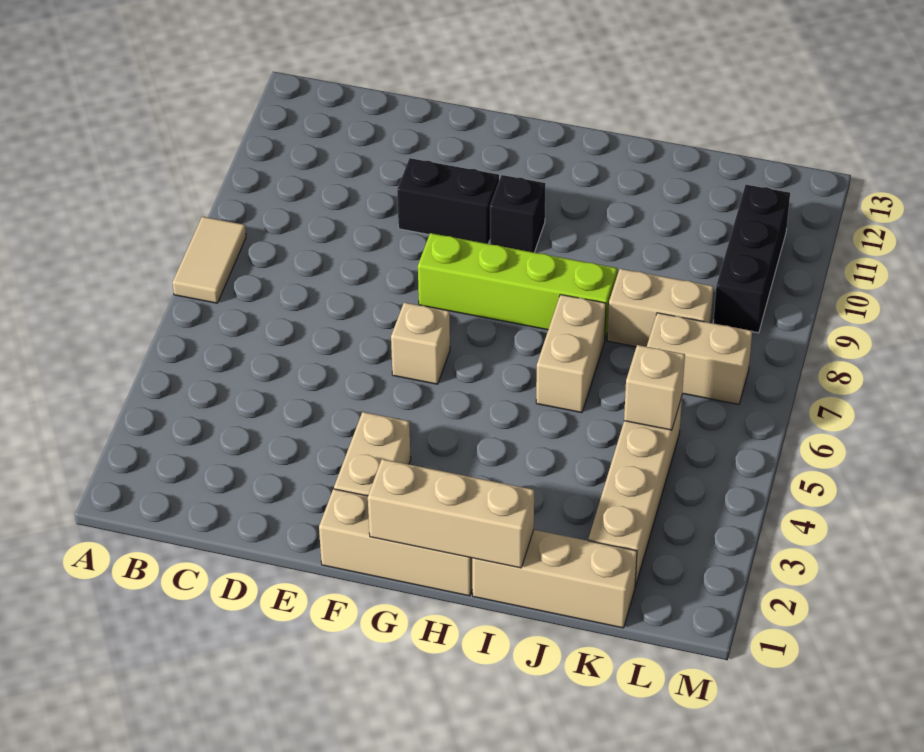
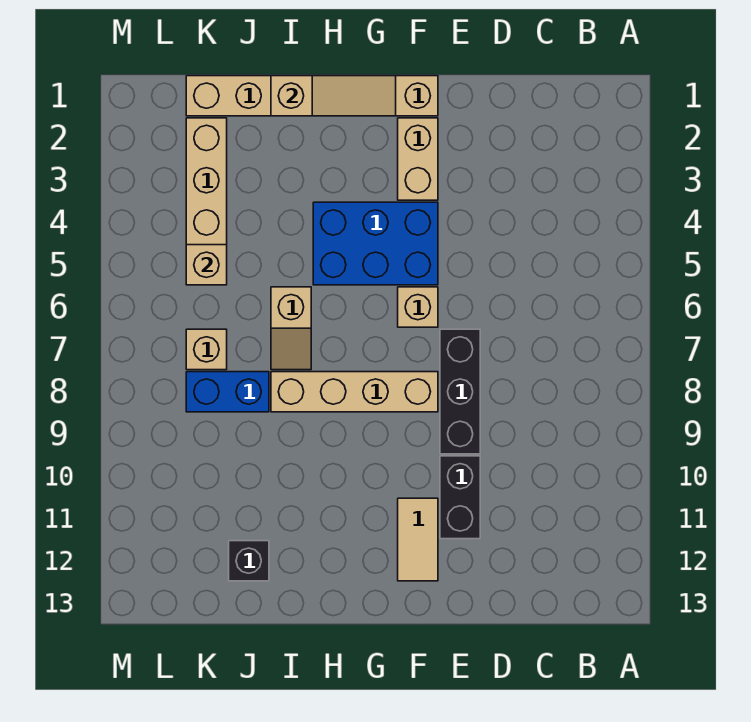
tan 1x2 tile [173,217,246,303] -> tan 1x2 tile moved to [398,498,438,581]
black 1x2 brick [397,158,499,244] -> black 1x2 brick turned to [440,456,480,539]
none -> blue 2x3 brick [313,202,438,285]
lime 1x4 brick [418,233,617,339] -> tan 1x4 brick [271,372,438,412]
tan 1x3 brick [368,459,534,568] -> tan 1x3 slope [271,76,396,116]
black 1x1 brick [490,175,545,252] -> black 1x1 brick moved to [229,541,269,581]
tan 1x2 brick [536,294,606,413] -> tan 1x2 slope [271,287,311,370]
tan 1x2 brick [607,269,714,347] -> blue 1x2 brick [186,372,269,412]
tan 1x2 brick [647,313,752,404] -> tan 1x1 brick [186,329,227,370]
black 1x3 brick [713,185,790,333] -> black 1x3 brick moved to [440,329,480,454]

